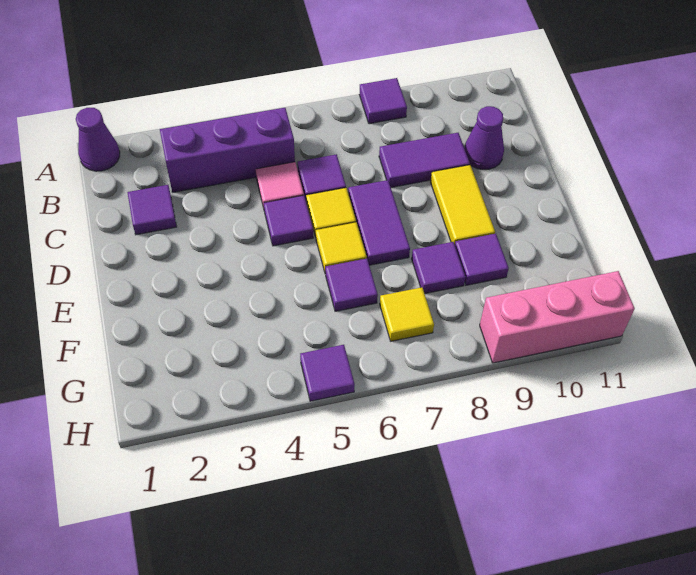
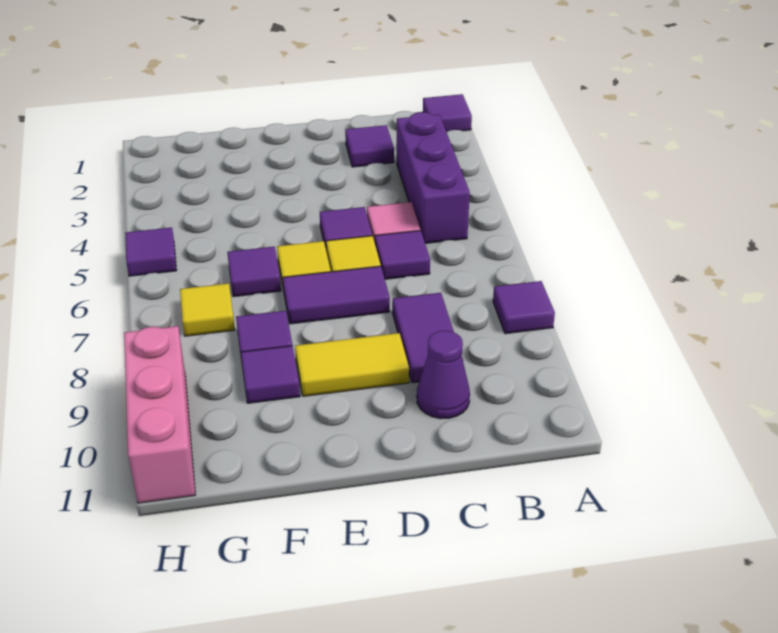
purple 1x1 cone [76,108,120,171] -> purple 1x1 tile [423,94,472,132]

